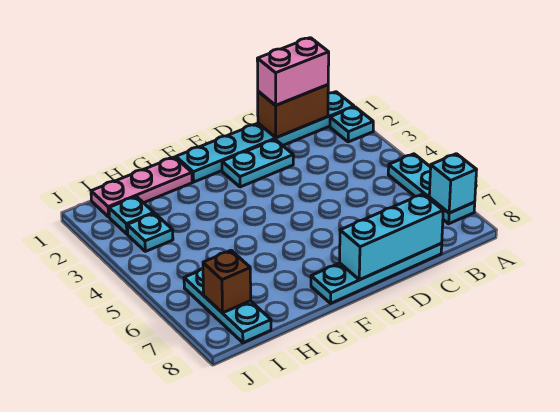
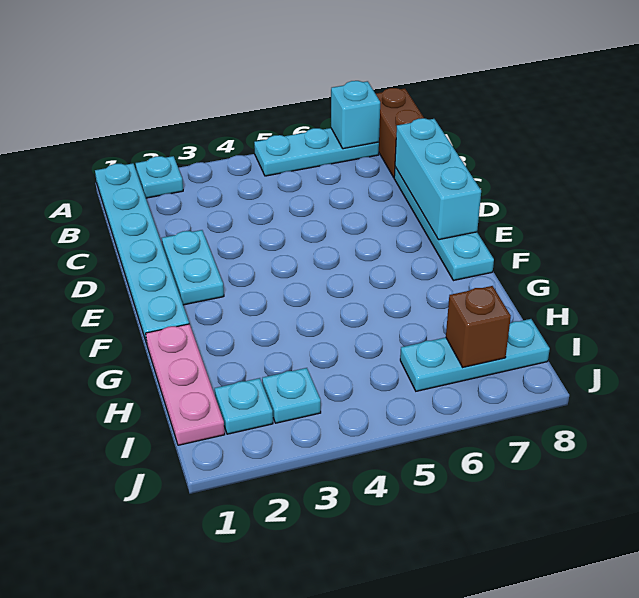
brown 1x2 brick [258,85,328,138] -> brown 1x2 brick moved to [376,88,424,177]
pink 1x2 brick [257,38,329,105] -> none

